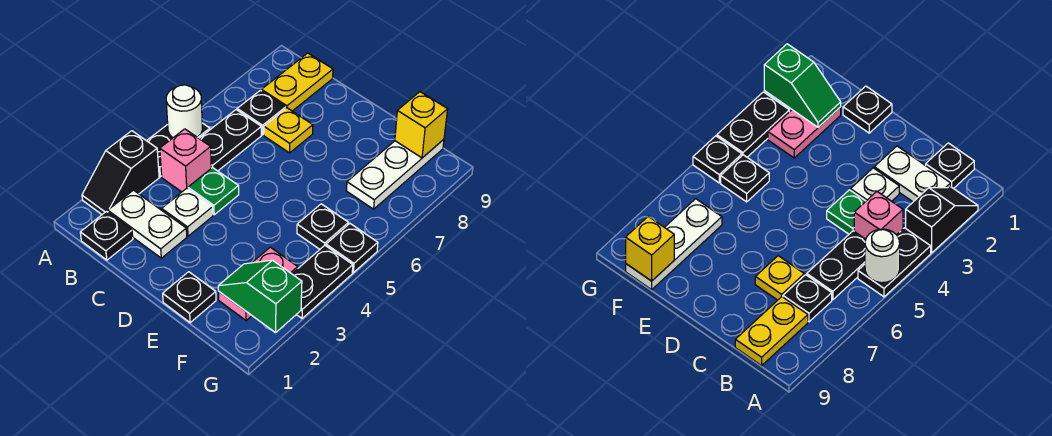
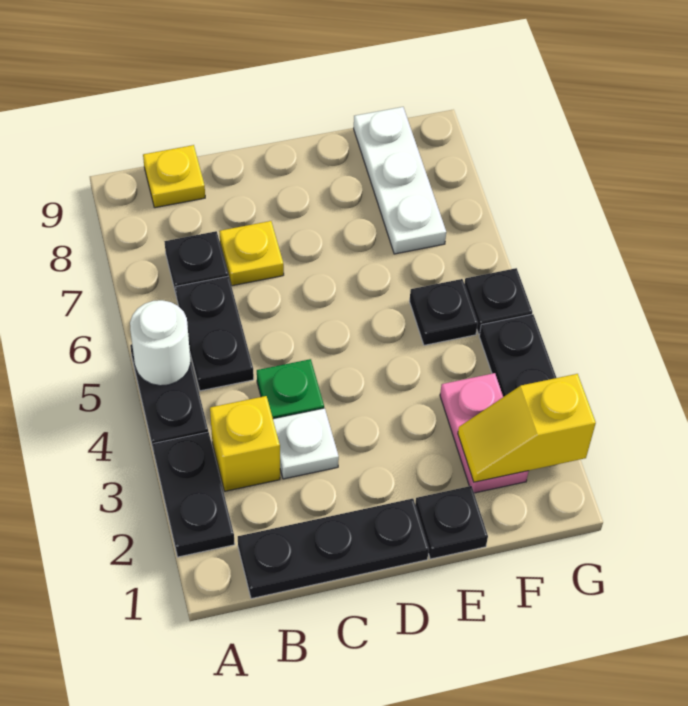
black 1x2 slope [82,131,159,214] -> black 1x2 plate [153,432,235,557]
black 1x1 plate [80,212,133,260] -> black 1x3 plate [238,499,429,599]
white 1x2 plate [108,190,187,258] -> none
pink 1x1 brick [160,129,211,192] -> none
yellow 1x2 plate [262,53,333,111] -> yellow 1x1 plate [143,145,205,208]
green 1x2 slope [218,260,302,333] -> yellow 1x2 slope [458,374,596,482]
yellow 1x1 brick [395,92,448,158] -> yellow 1x1 brick moved to [210,396,280,491]

